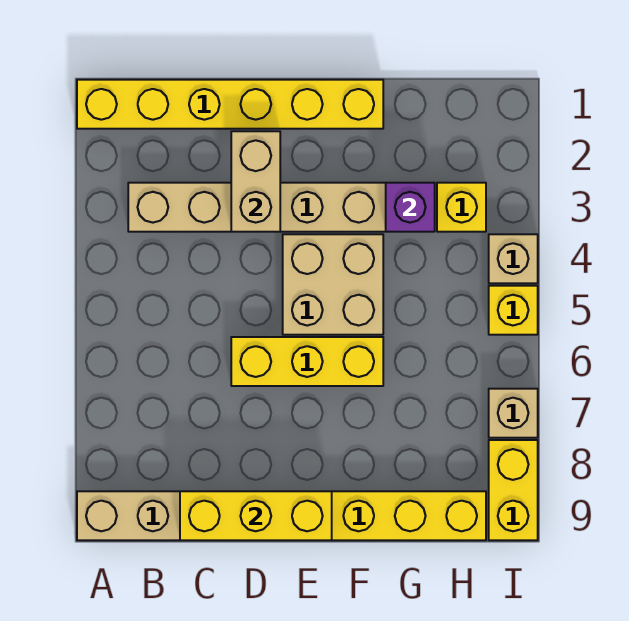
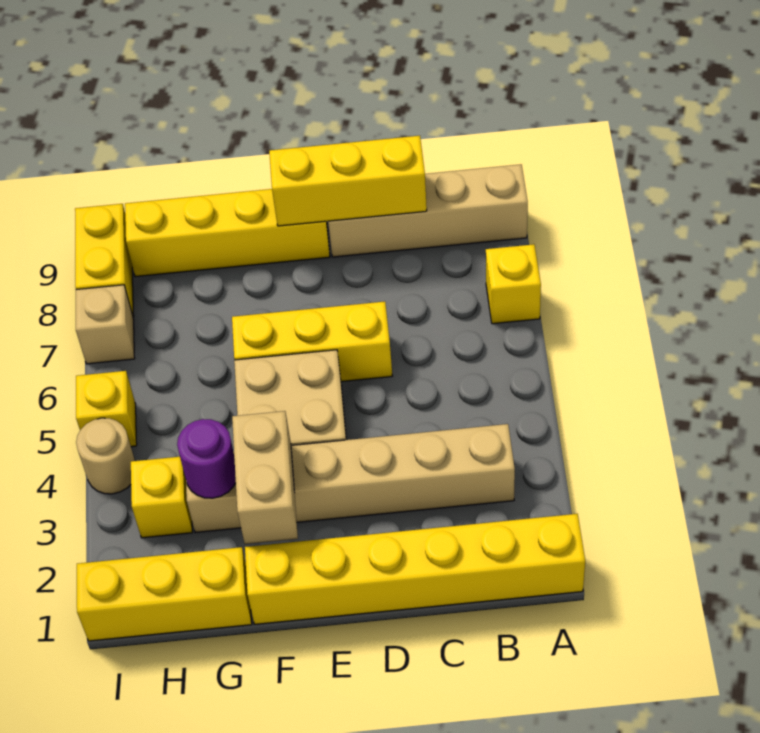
none -> yellow 1x1 brick [486,244,541,324]
tan 1x2 brick [231,131,280,232] -> tan 1x2 brick moved to [232,411,298,544]
none -> yellow 1x3 brick [77,547,252,641]
purple 1x1 brick [386,183,435,232] -> purple 1x1 round brick [177,419,236,498]
tan 1x1 brick [489,234,538,283] -> tan 1x1 round brick [76,418,135,494]

